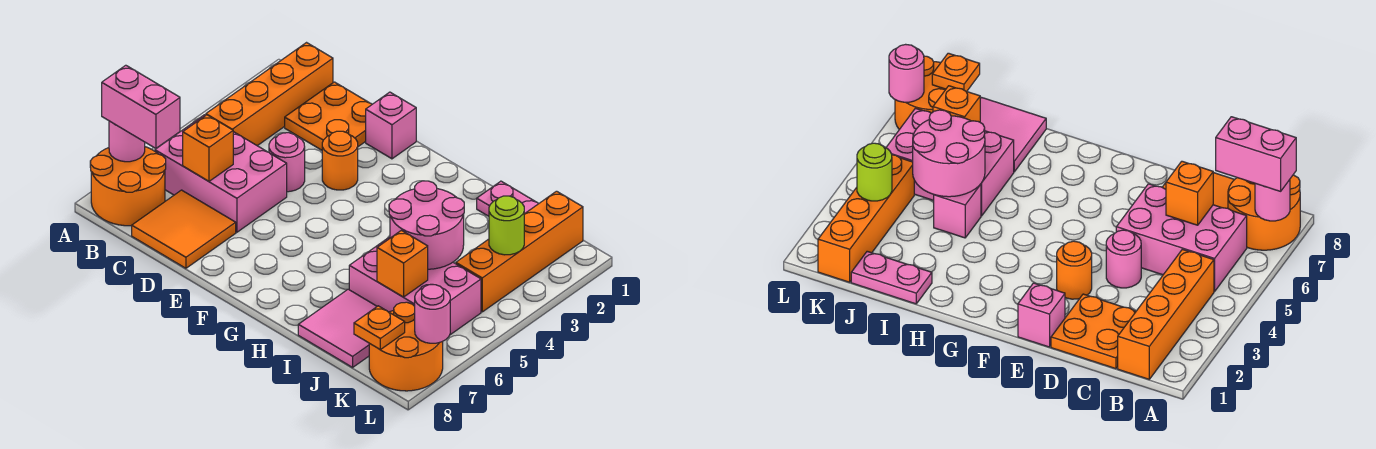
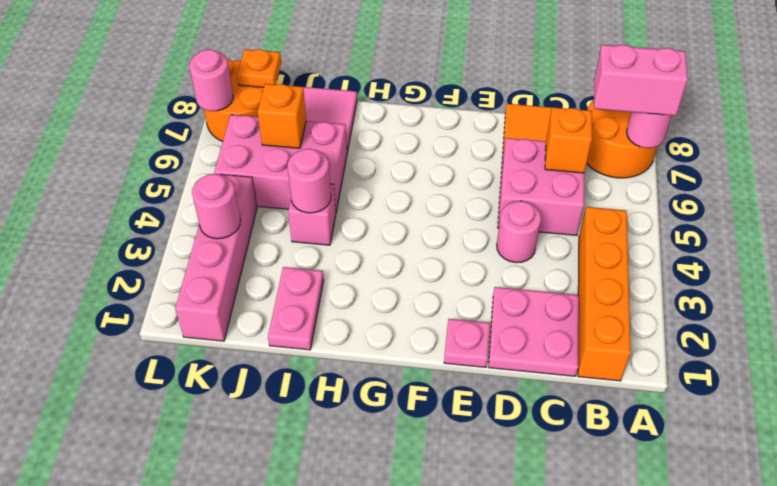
pink 2x3 brick [155,115,287,232] -> pink 2x2 brick [498,138,584,235]
orange 2x2 plate [285,82,372,150] -> pink 2x2 plate [489,287,579,376]
pink 1x1 brick [366,92,416,159] -> pink 1x1 plate [444,319,490,367]
orange 1x1 round brick [322,131,358,190] -> none
pink 1x2 plate [477,181,538,216] -> pink 1x2 plate turned to [268,267,324,350]
pink 2x2 round brick [389,181,464,269] -> pink 1x1 round brick [288,149,331,213]
orange 1x4 brick [456,191,583,312] -> pink 1x4 brick [175,174,257,341]
lime 1x1 round brick [489,196,524,255] -> pink 1x1 round brick [192,174,240,239]

